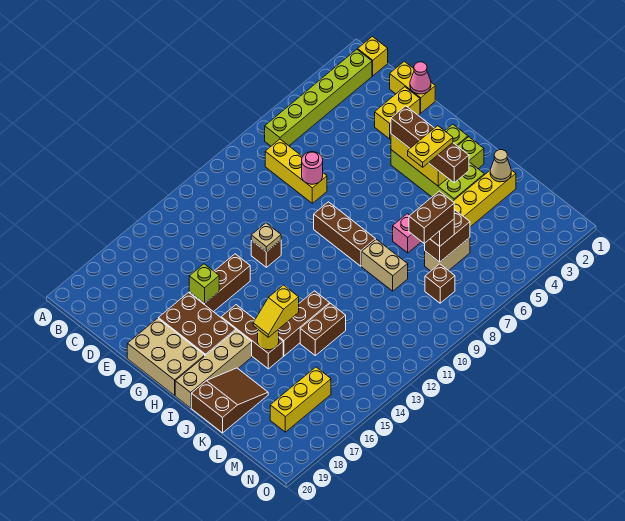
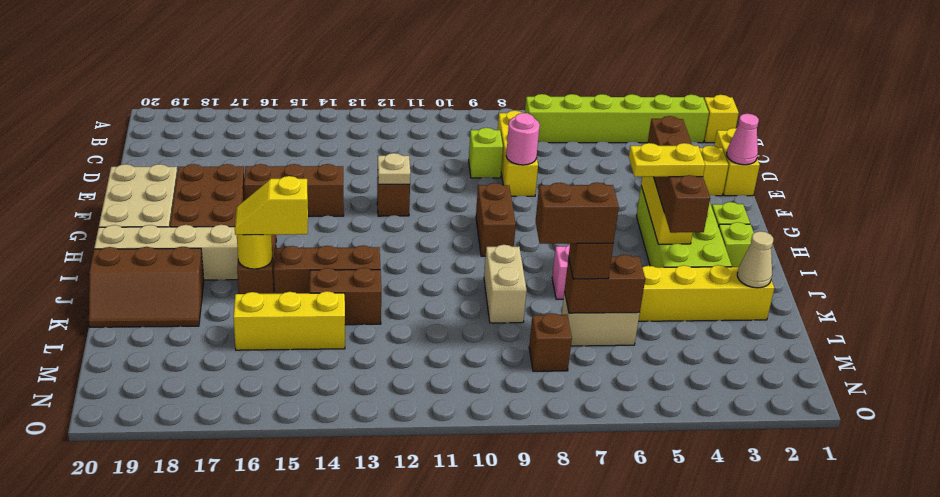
lime 1x1 brick [189,264,219,303] -> lime 1x1 brick moved to [469,128,503,178]
brown 1x3 brick [314,202,376,266] -> brown 1x2 brick [476,183,516,256]
brown 2x3 slope [191,368,268,433] -> brown 2x3 slope turned to [89,247,204,327]
yellow 1x3 brick [270,367,331,432] -> yellow 1x3 brick moved to [233,291,345,350]

